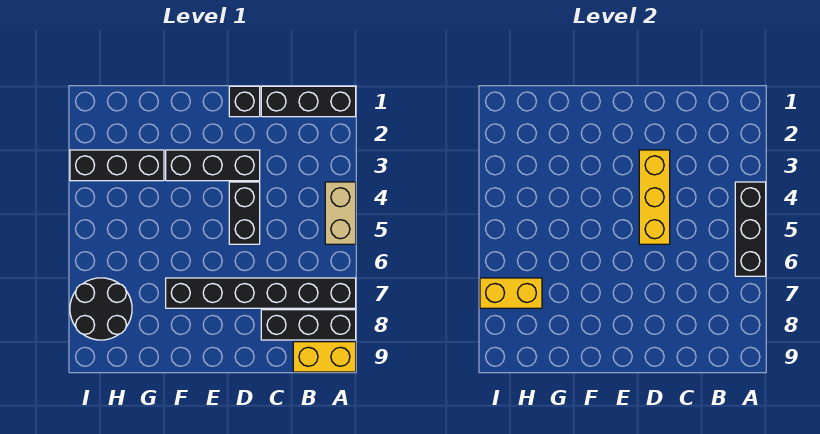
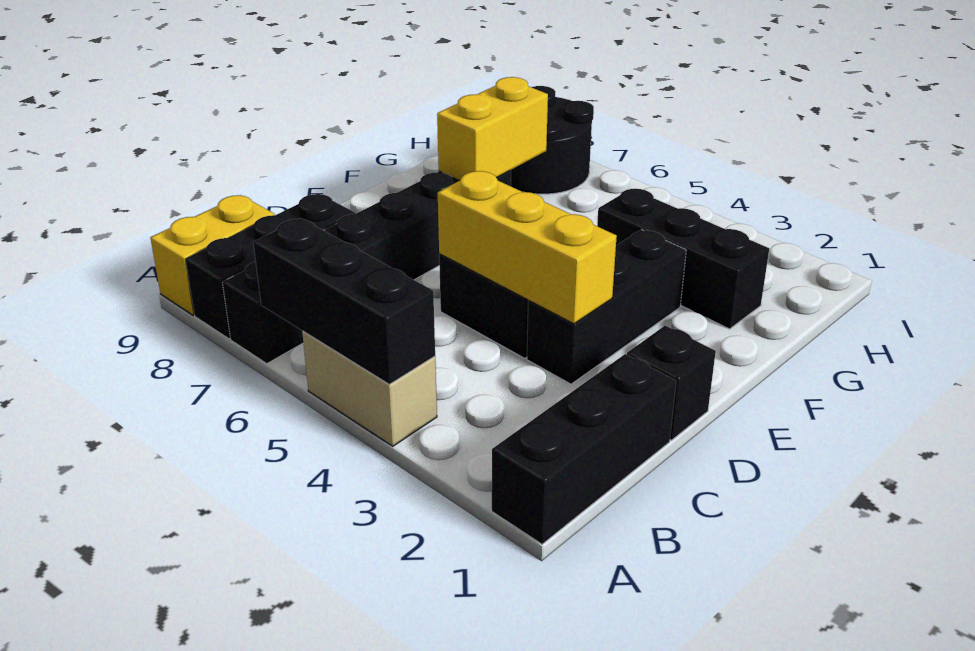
black 1x3 brick [70,150,164,181] -> black 1x3 brick turned to [597,189,769,329]
yellow 1x2 brick [480,278,542,308] -> yellow 1x2 brick moved to [437,77,548,181]

